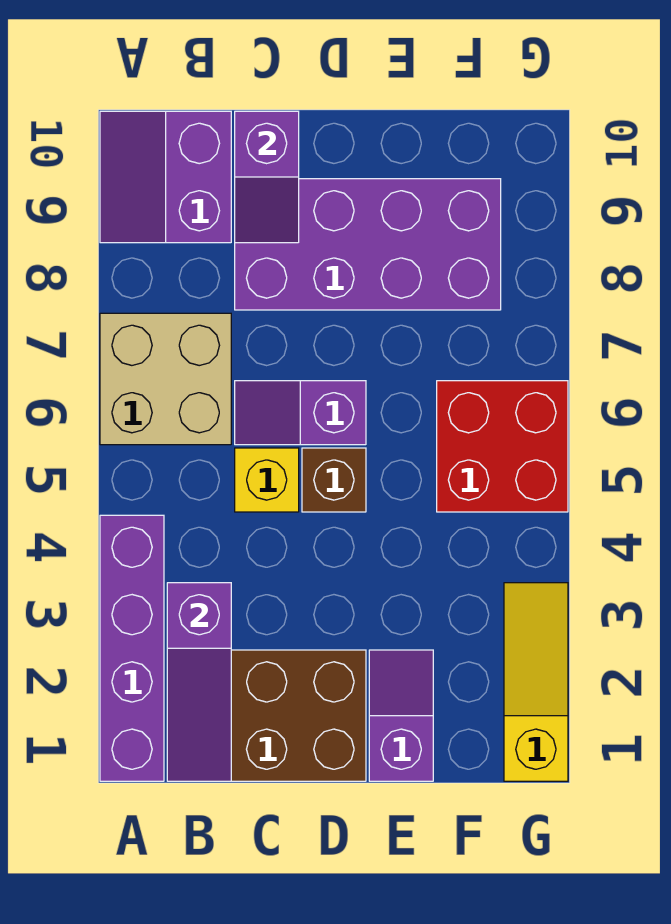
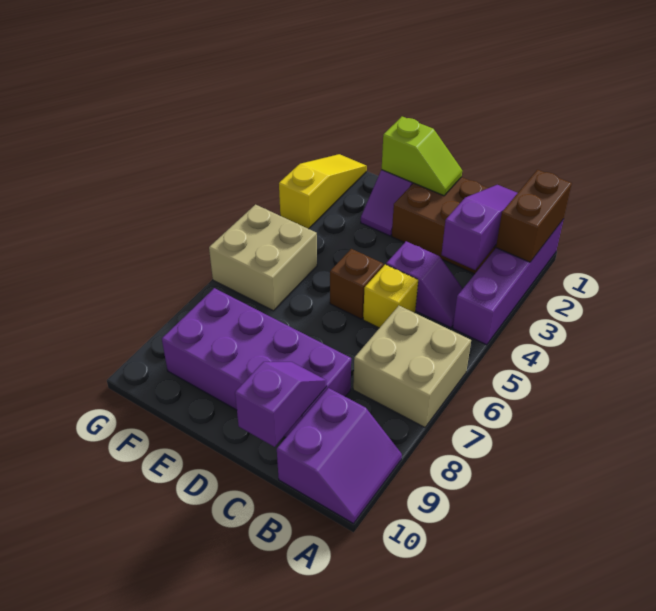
none -> brown 1x2 brick [496,170,572,262]
purple 1x2 slope [235,381,366,445] -> purple 1x2 slope moved to [386,241,463,328]
none -> lime 1x2 slope [382,117,462,196]
red 2x2 brick [437,381,568,512] -> tan 2x2 brick [209,205,317,311]
yellow 1x3 slope [504,583,568,781] -> yellow 1x3 slope turned to [279,154,367,229]

